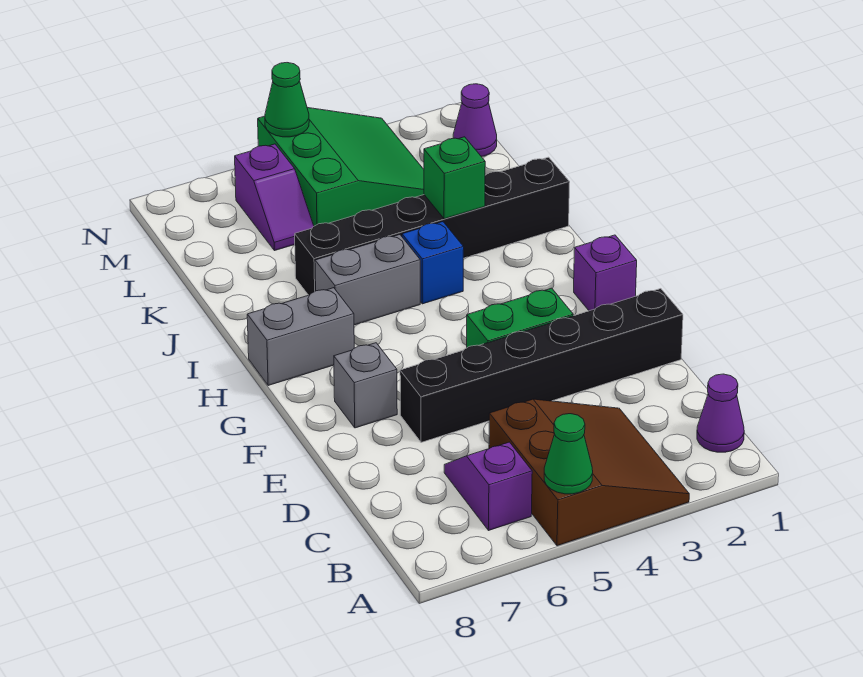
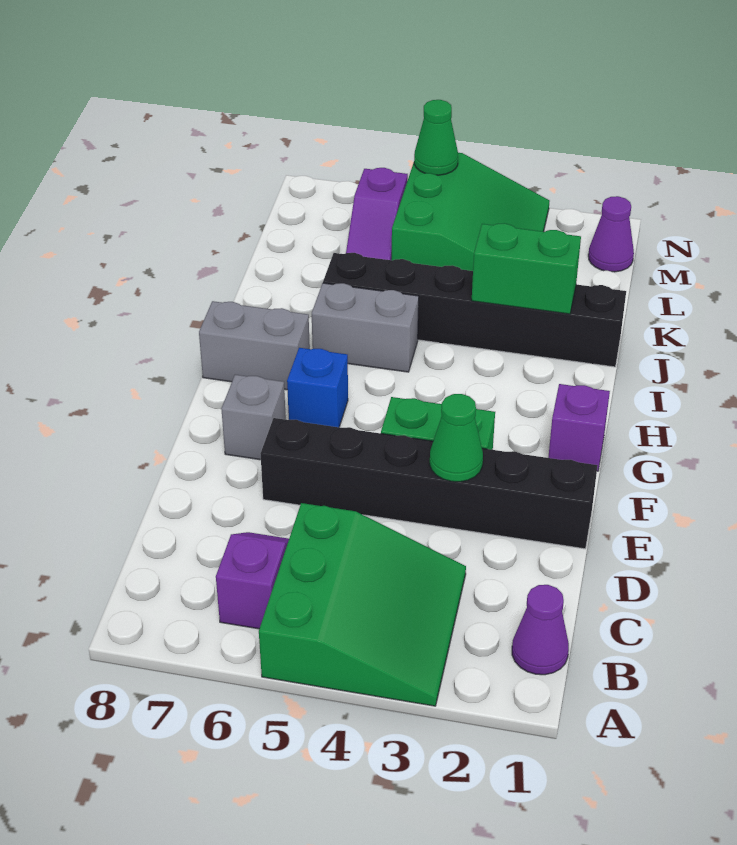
brown 3x3 slope [489,399,689,546] -> green 3x3 slope [259,503,466,706]
green 1x1 cone [544,414,593,494] -> green 1x1 cone moved to [430,394,483,482]
blue 1x1 brick [402,222,464,304] -> blue 1x1 brick moved to [287,348,348,427]
green 1x1 brick [424,137,485,219] -> green 1x2 brick [472,223,581,314]

